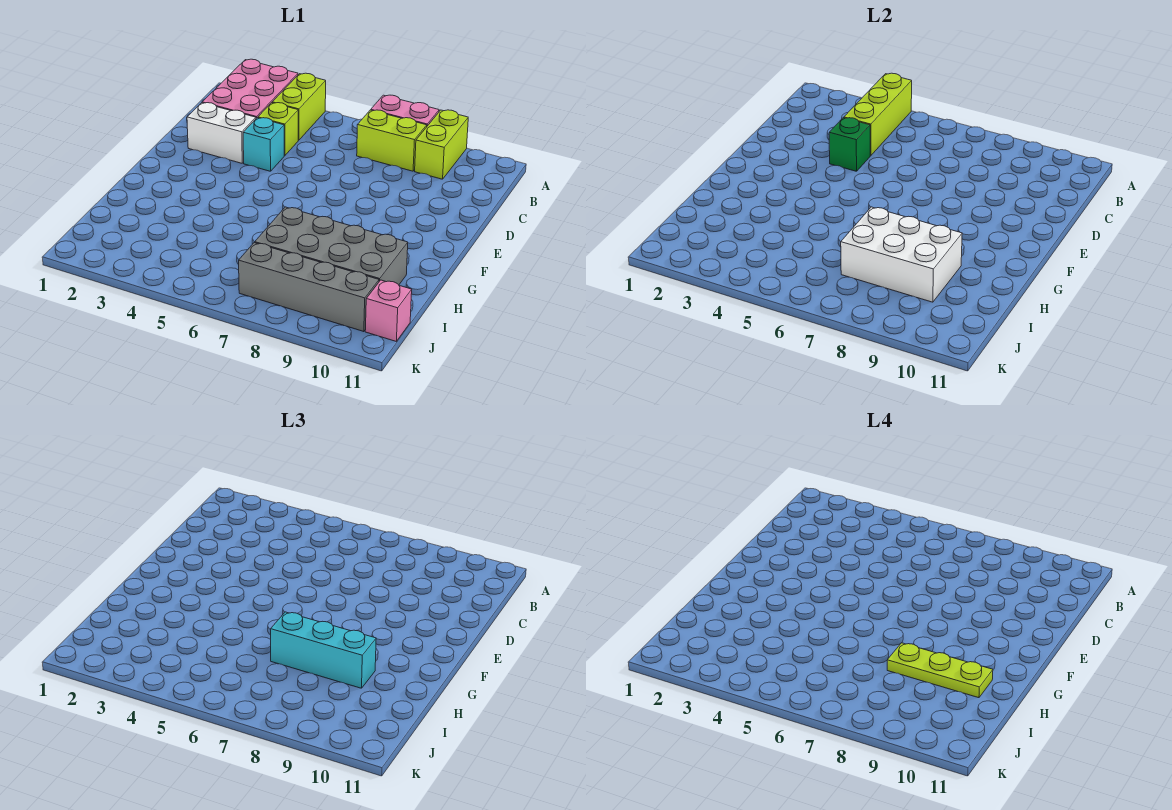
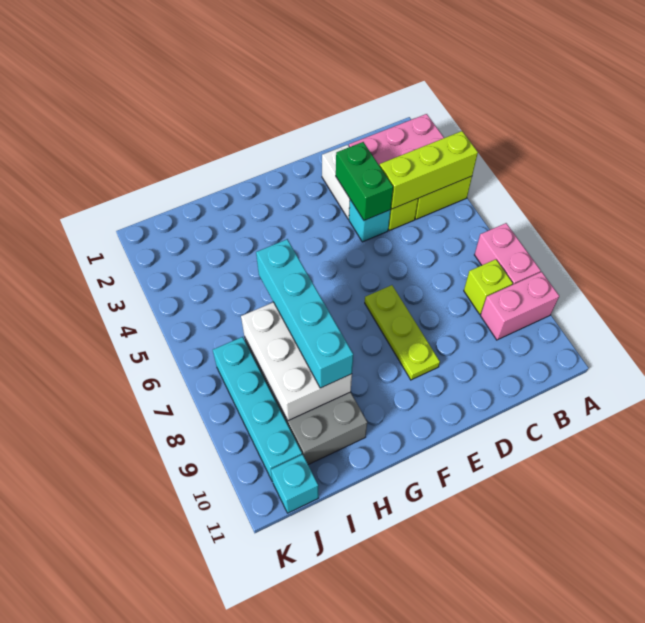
lime 1x2 brick [415,110,468,179] -> pink 1x2 brick [480,272,559,340]
lime 1x2 brick [357,110,427,171] -> lime 1x1 brick [464,259,513,314]
green 1x1 brick [829,118,870,171] -> green 1x2 brick [336,142,393,221]
cyan 1x3 brick [271,612,376,688] -> cyan 1x4 brick [256,239,353,388]
lime 1x3 plate [887,643,993,698] -> lime 1x3 plate moved to [365,285,440,380]
grey 1x4 brick [239,243,379,332] -> cyan 1x4 brick [213,337,302,482]
pink 1x1 brick [365,280,412,341] -> cyan 1x1 brick [271,454,319,513]

